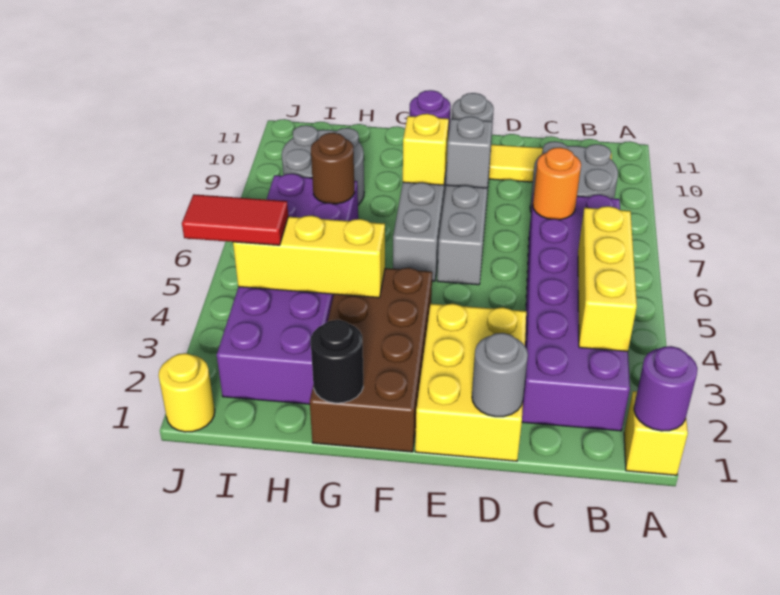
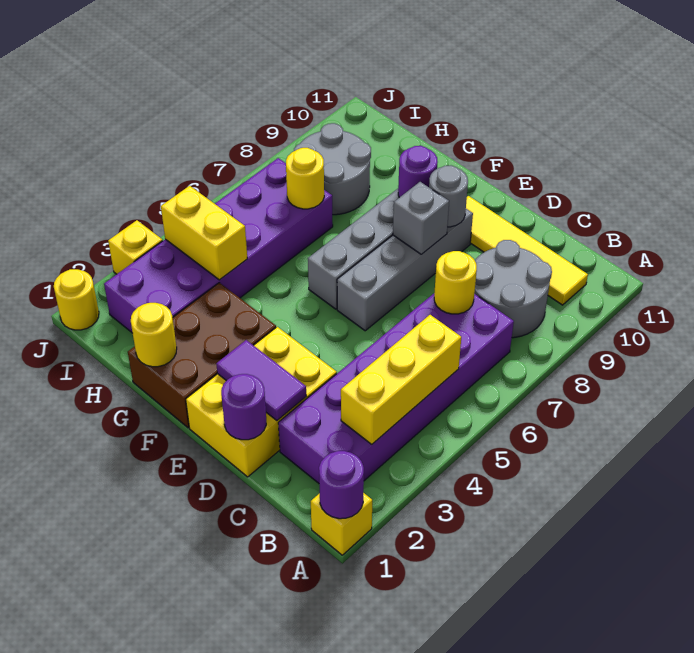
orange 1x1 round brick [533,147,581,220] -> yellow 1x1 round brick [434,251,477,314]
grey 1x1 round brick [472,333,528,417] -> purple 1x1 round brick [221,374,266,440]
none -> purple 1x2 tile [216,340,306,421]
brown 2x4 brick [310,268,432,452] -> brown 2x3 brick [128,283,276,428]
yellow 1x1 brick [403,114,449,185] -> yellow 1x1 brick moved to [108,220,163,274]
black 1x1 round brick [311,320,363,403] -> yellow 1x1 round brick [131,303,177,367]
yellow 1x3 brick [233,215,385,298] -> yellow 1x2 brick [161,186,247,280]
brown 1x1 round brick [311,133,355,204] -> yellow 1x1 round brick [286,148,324,209]
red 1x2 tile [182,194,288,245] -> none

